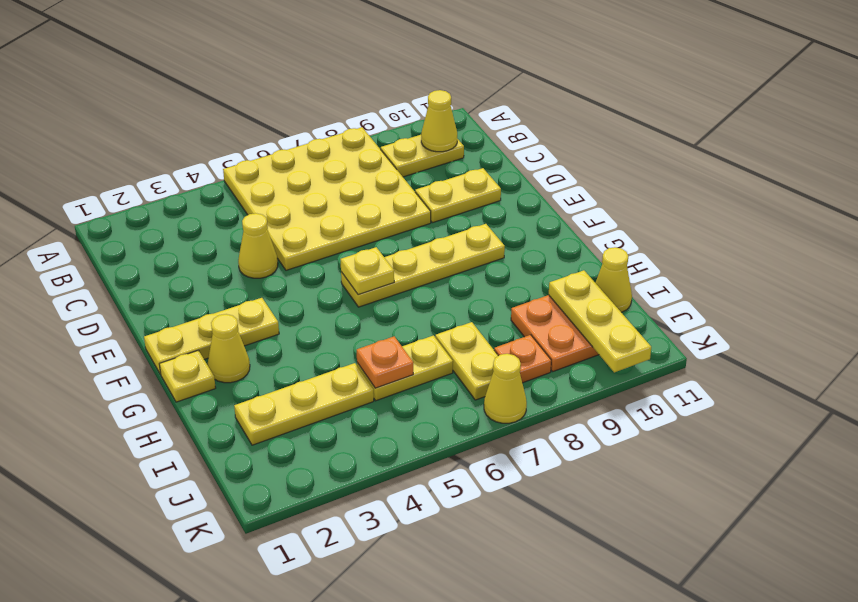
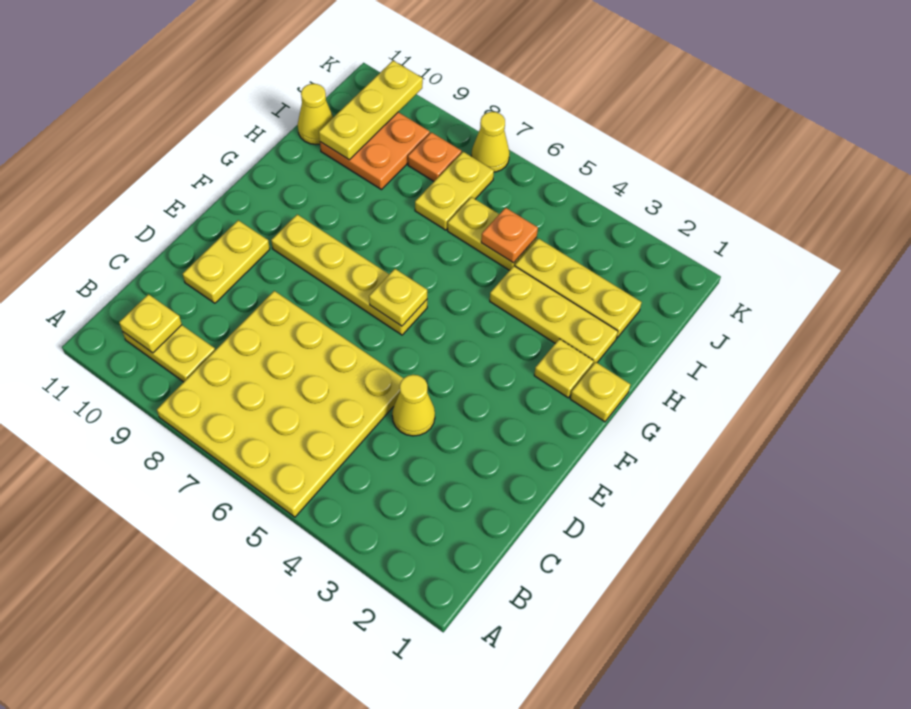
yellow 1x1 cone [421,90,457,152] -> yellow 1x1 plate [119,294,182,353]
yellow 1x2 plate [415,168,501,223] -> yellow 1x2 plate turned to [183,220,270,303]
yellow 1x3 plate [144,298,279,374] -> yellow 1x3 plate moved to [490,266,618,364]
yellow 1x1 cone [208,314,250,383] -> yellow 1x1 plate [534,339,594,398]

